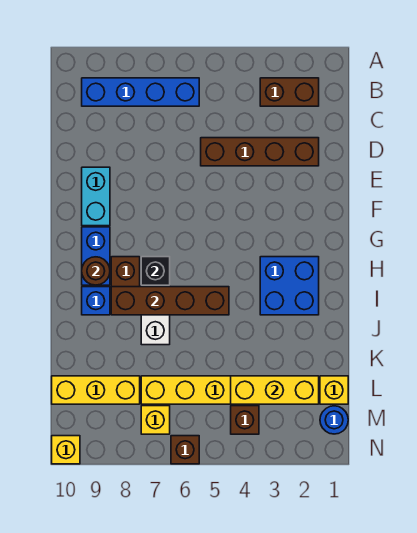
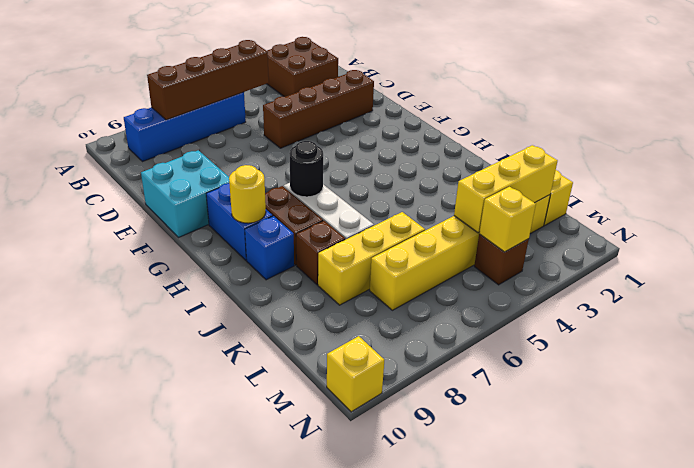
brown 1x2 brick [260,78,319,106] -> brown 2x2 brick [267,37,338,97]
cyan 1x2 brick [82,167,110,226] -> cyan 2x2 brick [141,150,229,237]
blue 2x2 brick [260,257,319,315] -> none
black 1x1 brick [141,257,170,285] -> black 1x1 round brick [289,141,323,197]
brown 1x1 round brick [82,257,110,285] -> yellow 1x1 round brick [229,165,266,223]
brown 1x4 brick [111,287,229,315] -> brown 1x4 brick moved to [147,40,269,120]
yellow 1x3 brick [52,376,140,404] -> yellow 1x3 brick moved to [318,212,425,305]
blue 1x1 round brick [320,406,348,434] -> none
yellow 1x1 brick [141,406,170,434] -> yellow 1x1 brick moved to [479,187,536,252]
brown 1x1 brick [171,436,199,464] -> brown 1x1 brick moved to [296,221,345,285]

